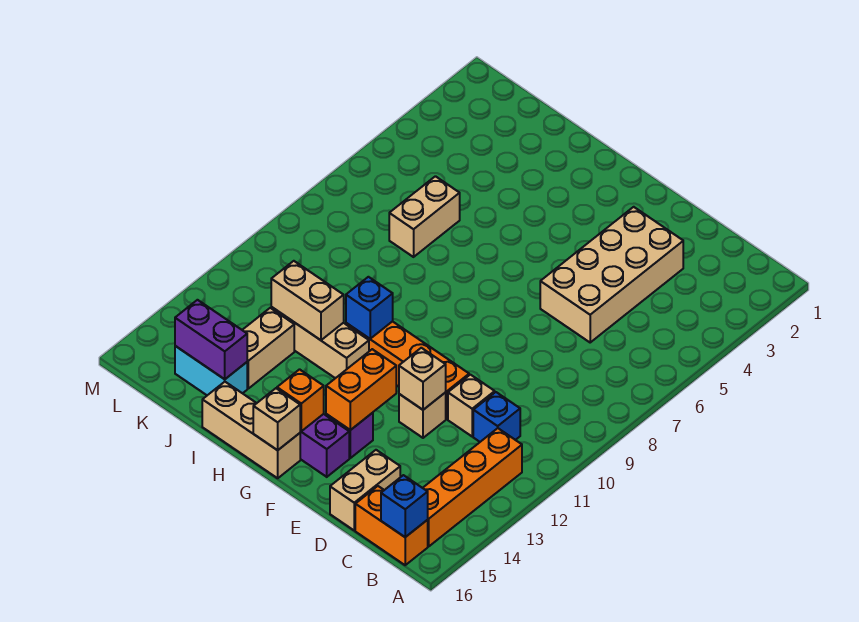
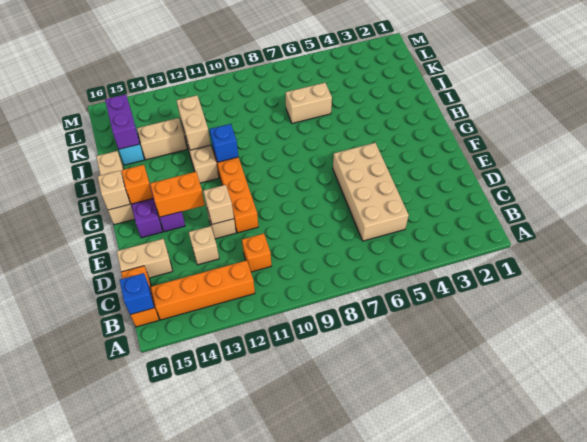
blue 1x1 brick [473,392,520,442] -> orange 1x1 brick [242,234,271,272]
tan 2x4 brick [540,207,683,342] -> tan 2x4 brick turned to [333,143,409,241]
tan 1x1 brick [448,375,495,436] -> tan 1x1 brick moved to [189,226,219,265]

